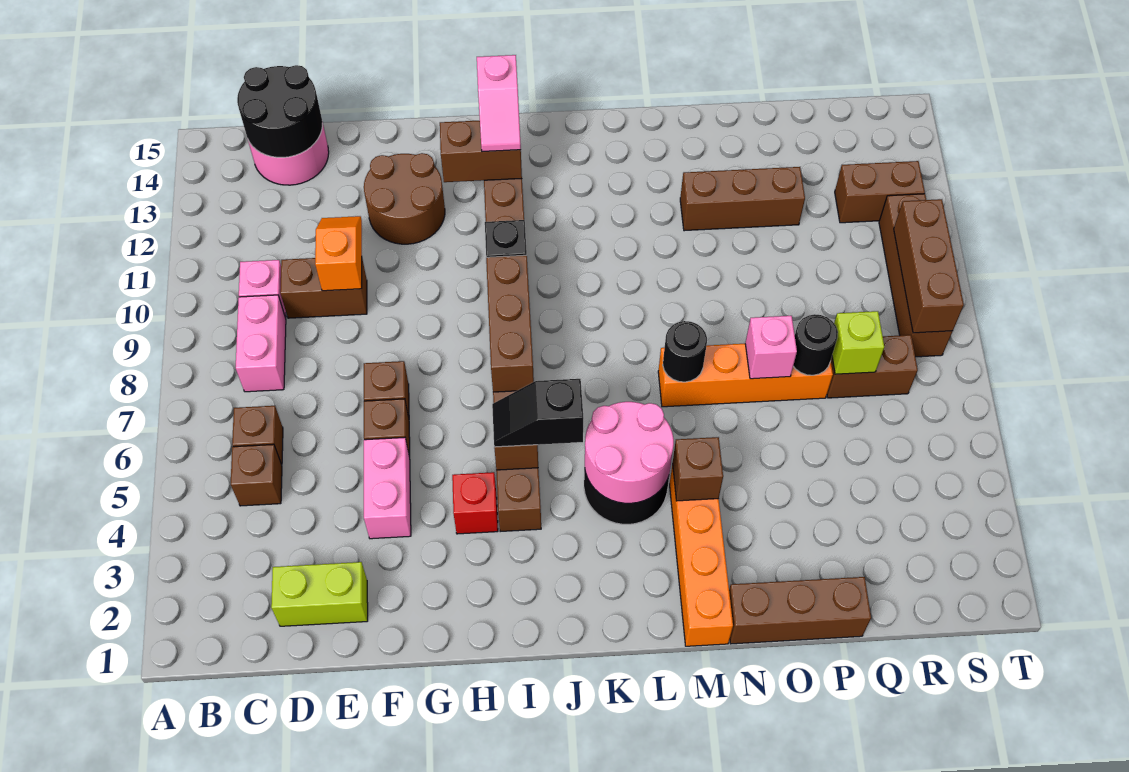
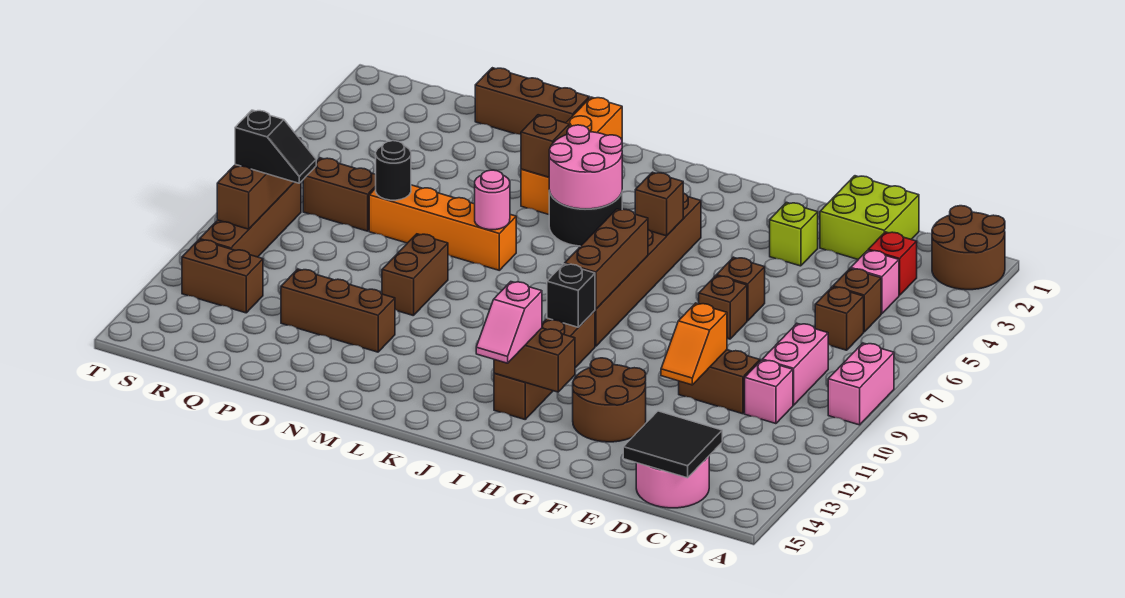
none -> brown 2x2 round brick [932,206,1005,290]
black 2x2 round brick [237,65,323,158] -> black 2x2 tile [623,411,722,478]
lime 1x2 brick [271,562,368,626] -> lime 2x2 brick [820,176,919,259]
pink 1x2 brick [364,438,411,539] -> pink 1x2 brick moved to [828,343,894,425]
red 1x1 brick [452,472,498,534] -> red 1x1 brick moved to [868,232,917,295]
black 1x2 slope [492,379,583,447] -> black 1x2 slope moved to [235,110,316,183]
pink 1x2 slope [477,55,521,152] -> pink 1x2 slope turned to [476,282,542,363]
black 1x1 round brick [663,321,707,382] -> pink 1x1 round brick [475,170,510,230]
none -> brown 1x2 brick [382,234,448,316]
pink 1x1 brick [745,316,797,379] -> pink 1x1 brick moved to [851,250,899,314]
lime 1x1 brick [832,311,884,374] -> lime 1x1 brick moved to [770,203,818,266]

